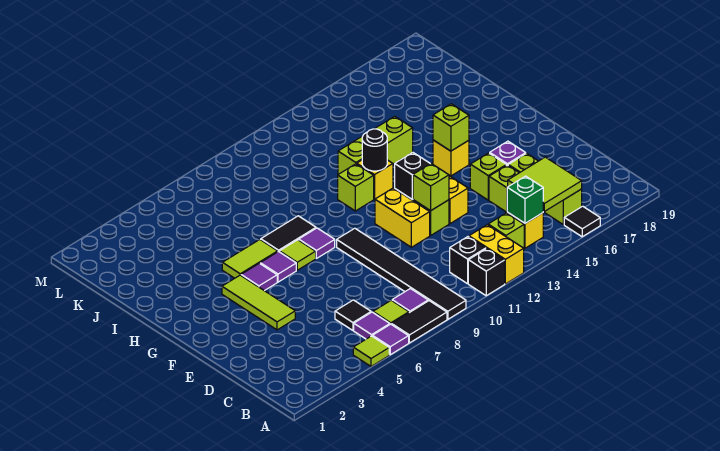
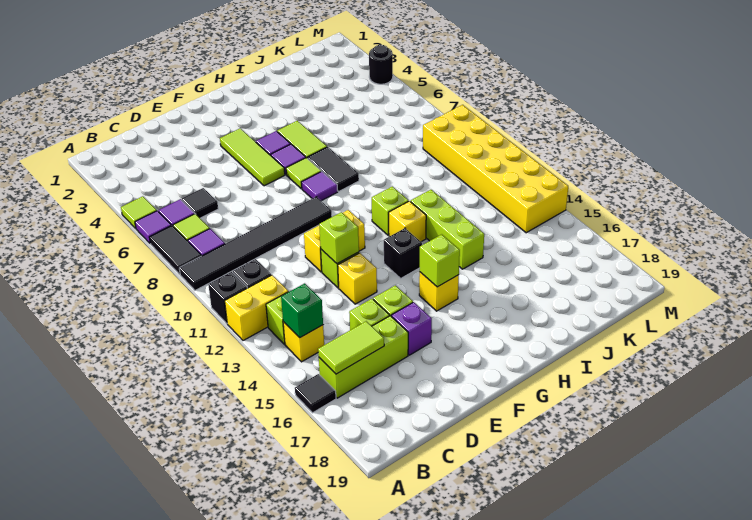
lime 2x2 tile [508,157,582,211] -> lime 1x2 tile [318,321,384,374]
lime 1x3 tile [222,275,295,330] -> lime 1x3 tile turned to [220,128,285,186]
black 1x1 round brick [362,129,387,171] -> black 1x1 round brick moved to [369,45,393,84]
none -> yellow 2x6 brick [423,105,568,233]

